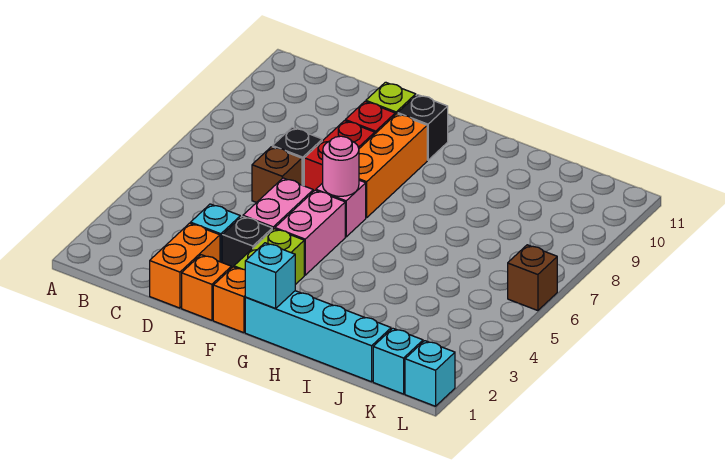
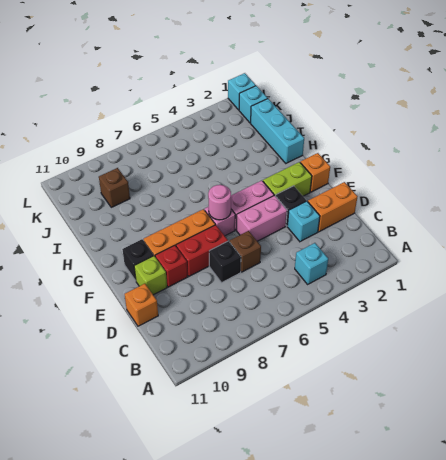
orange 1x1 brick [182,255,231,320] -> orange 1x1 brick moved to [124,284,158,326]
cyan 1x4 brick [245,291,391,382] -> cyan 1x3 brick [251,99,304,163]
cyan 1x1 brick [245,243,295,309] -> cyan 1x1 brick moved to [295,243,328,284]
brown 1x1 brick [508,245,557,311] -> brown 1x1 brick moved to [99,168,130,207]

